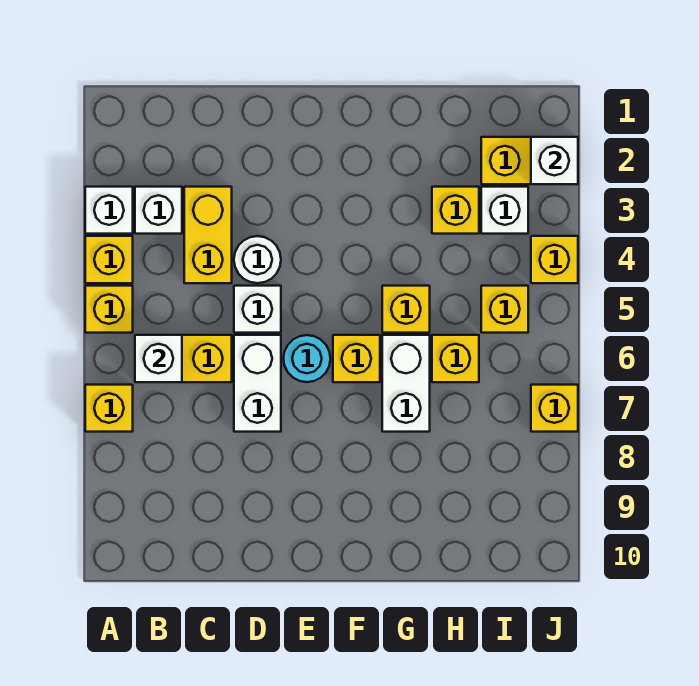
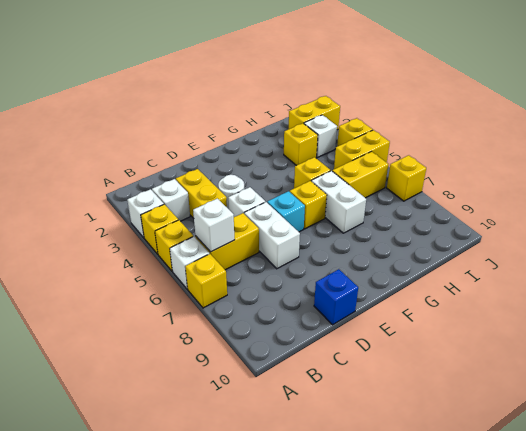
none -> blue 1x1 brick [314,269,358,325]
cyan 1x1 round brick [283,335,331,382] -> cyan 1x1 brick [267,191,305,232]
yellow 1x1 brick [432,335,479,382] -> yellow 1x2 brick [332,152,388,198]
yellow 1x1 brick [481,286,528,333] -> yellow 1x2 brick [334,130,390,169]
white 1x1 brick [531,137,578,184] -> white 1x1 brick moved to [170,237,209,289]

